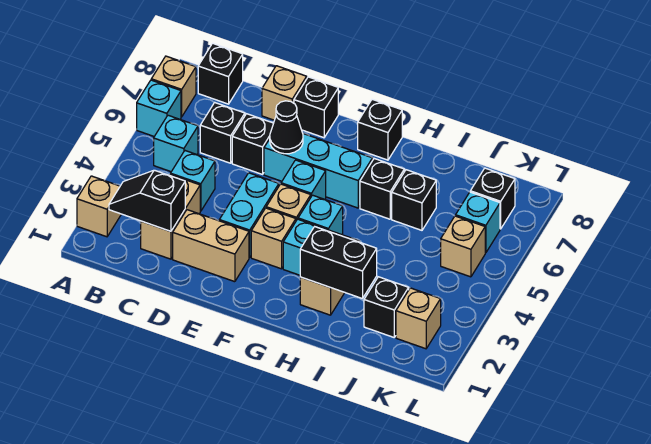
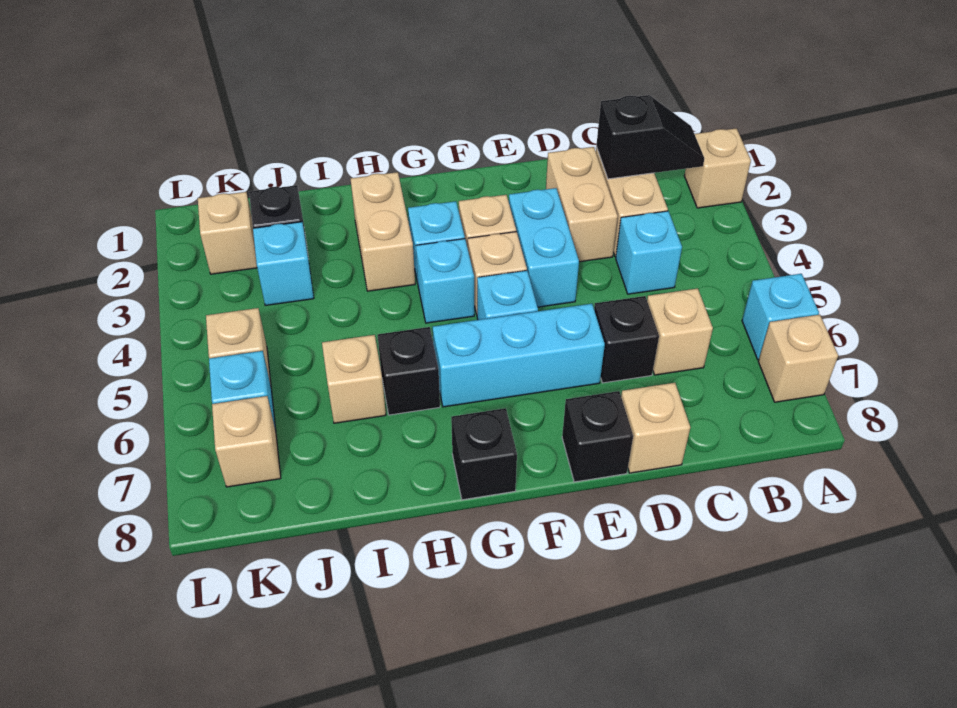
cyan 1x1 brick [154,115,198,172] -> cyan 1x1 brick moved to [253,222,314,306]
black 1x1 brick [198,43,243,104] -> none
black 1x1 brick [200,102,245,163] -> tan 1x1 brick [647,288,713,375]
tan 1x2 brick [173,210,249,282] -> tan 1x2 brick turned to [546,147,618,262]
black 1x1 cone [270,101,303,154] -> none
black 1x2 brick [300,227,377,299] -> none
black 1x1 brick [392,170,436,230] -> tan 1x1 brick [322,335,386,423]
black 1x1 brick [470,168,515,229] -> tan 1x1 brick [212,396,281,487]

